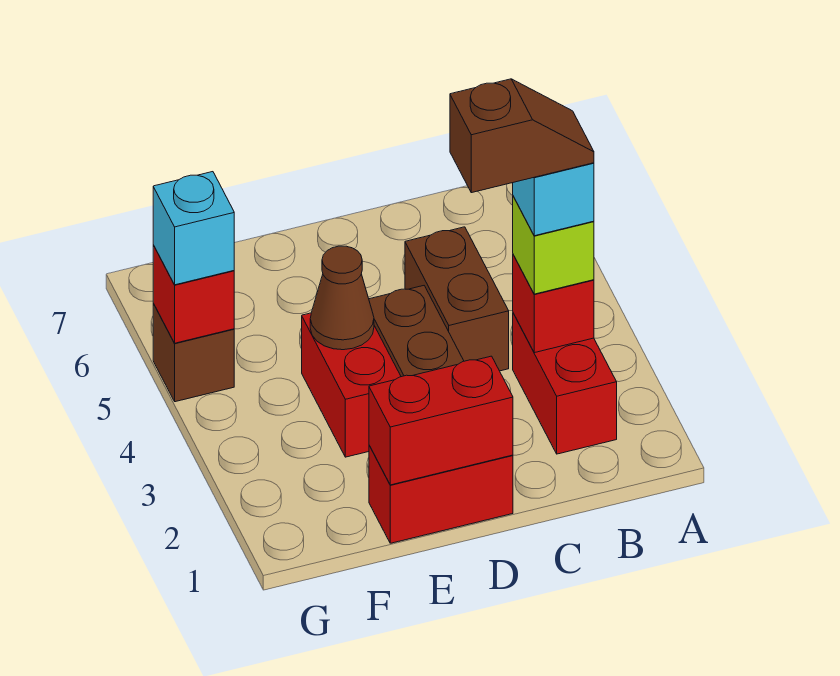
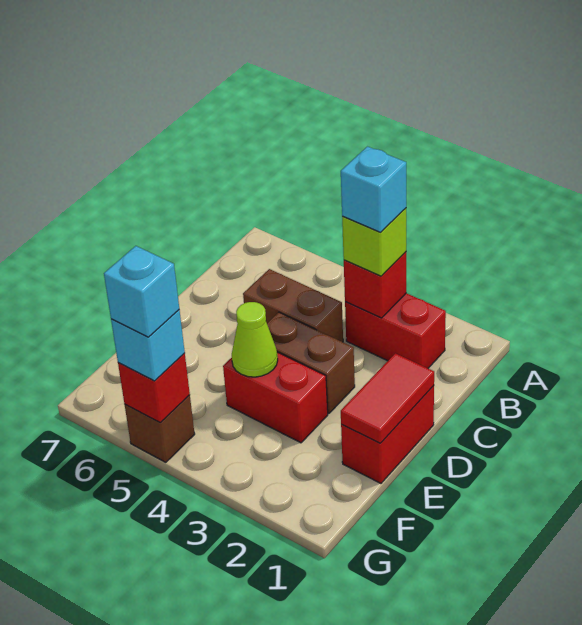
brown 1x2 slope [450,79,594,193] -> none
red 1x2 brick [369,356,513,485] -> red 1x2 tile [341,353,434,443]
brown 1x1 cone [310,246,374,350] -> lime 1x1 cone [232,302,278,377]
none -> cyan 1x1 brick [104,246,179,337]

